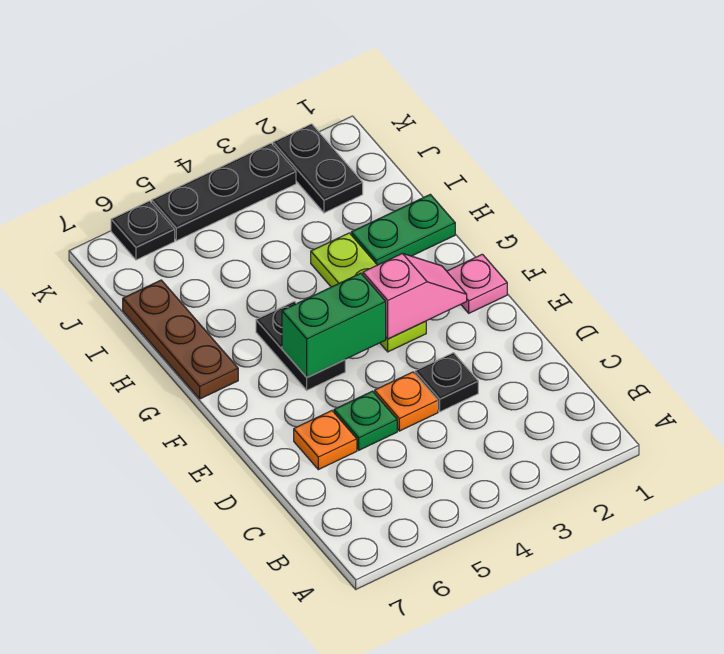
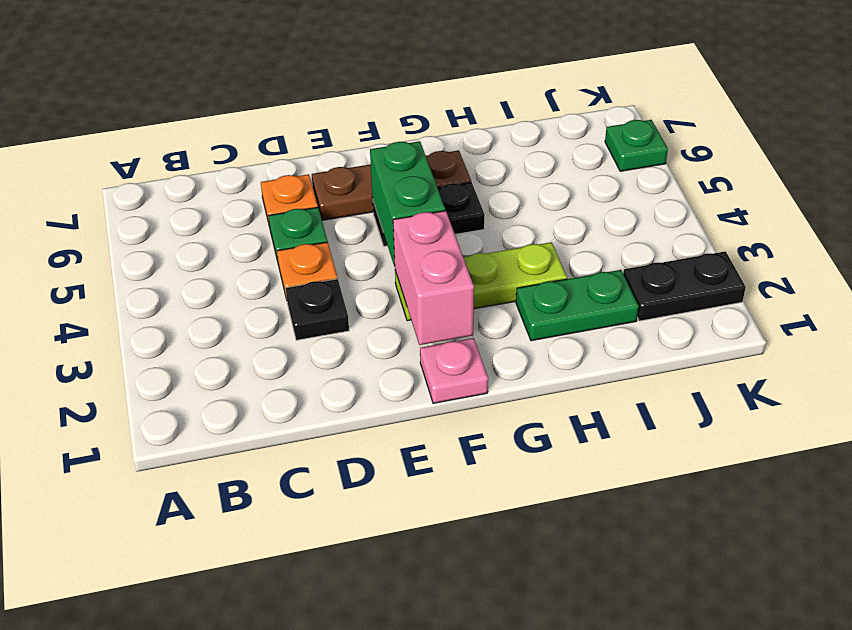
pink 1x2 slope [363,253,467,339] -> pink 1x2 brick [393,211,474,345]
brown 1x3 plate [123,280,238,399] -> brown 1x3 plate moved to [312,150,471,220]
green 1x2 plate [351,194,455,265] -> green 1x2 plate turned to [516,270,639,341]
black 1x3 plate [152,143,296,241] -> none
black 1x1 plate [111,201,175,260] -> green 1x1 plate [605,120,668,171]

